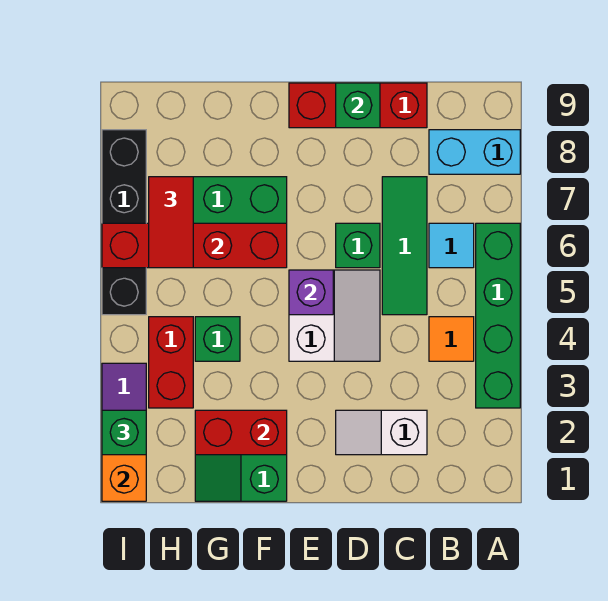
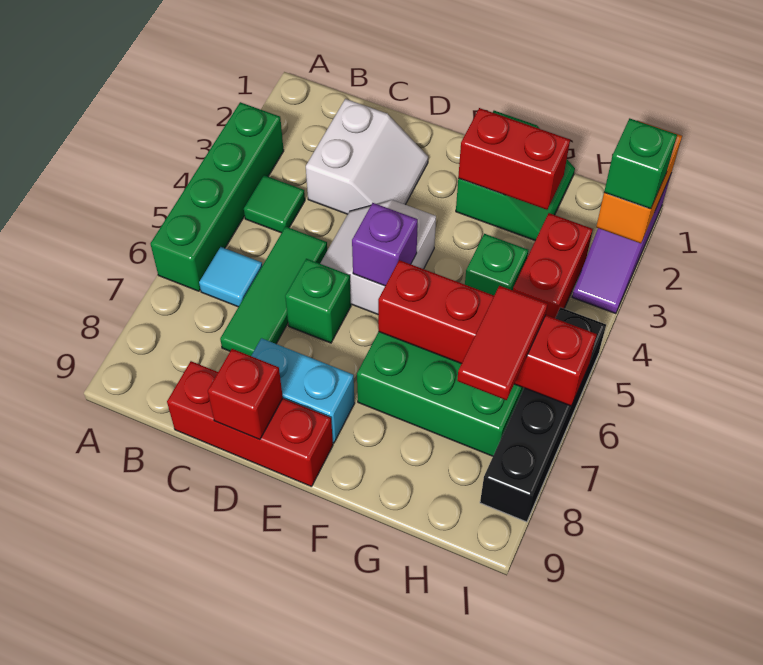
cyan 1x2 brick [429,130,520,174] -> cyan 1x2 brick moved to [251,338,355,443]
orange 1x1 tile [429,317,474,361] -> green 1x1 tile [244,175,305,233]
white 1x2 slope [336,410,427,455] -> white 2x2 slope [306,99,428,214]
green 1x1 brick [336,83,380,128] -> red 1x1 brick [208,349,283,440]

